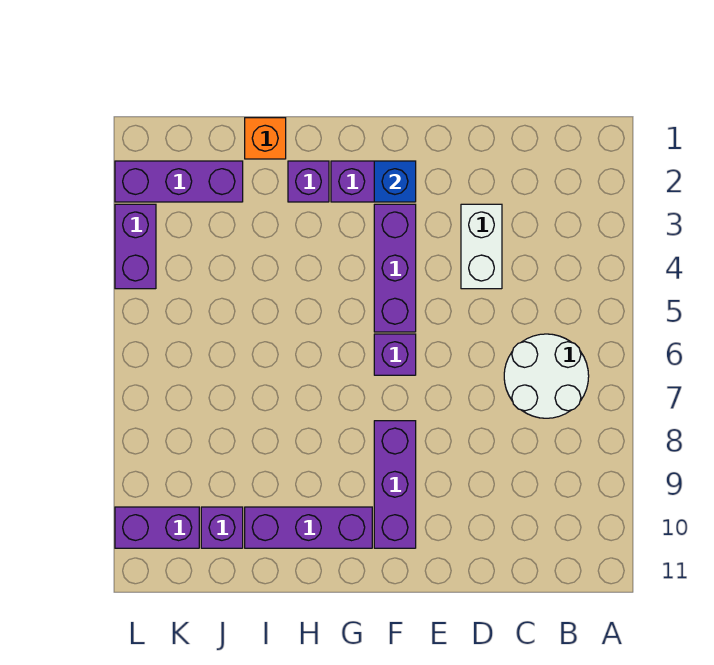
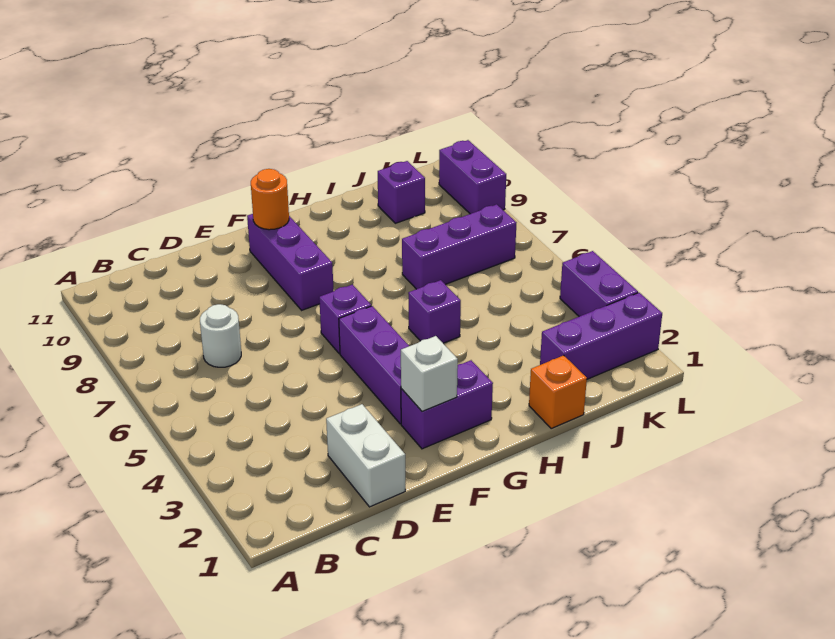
white 2x2 round brick [504,334,589,418] -> white 1x1 round brick [200,304,241,367]
white 1x2 brick [461,204,502,289] -> white 1x2 brick moved to [326,404,405,507]
blue 1x1 brick [374,161,416,202] -> white 1x1 brick [401,336,458,412]
none -> orange 1x1 round brick [251,169,289,230]
purple 1x3 brick [245,507,372,548] -> purple 1x3 brick moved to [402,204,516,289]
purple 1x1 brick [288,161,329,202] -> purple 1x1 brick moved to [408,280,461,343]
purple 1x2 brick [115,507,199,548] -> purple 1x2 brick turned to [439,140,506,214]

